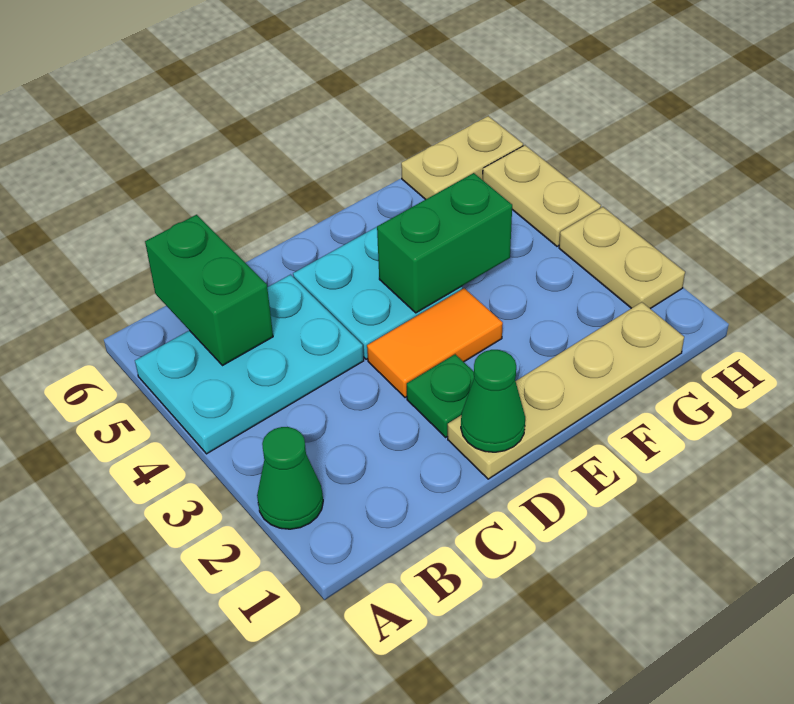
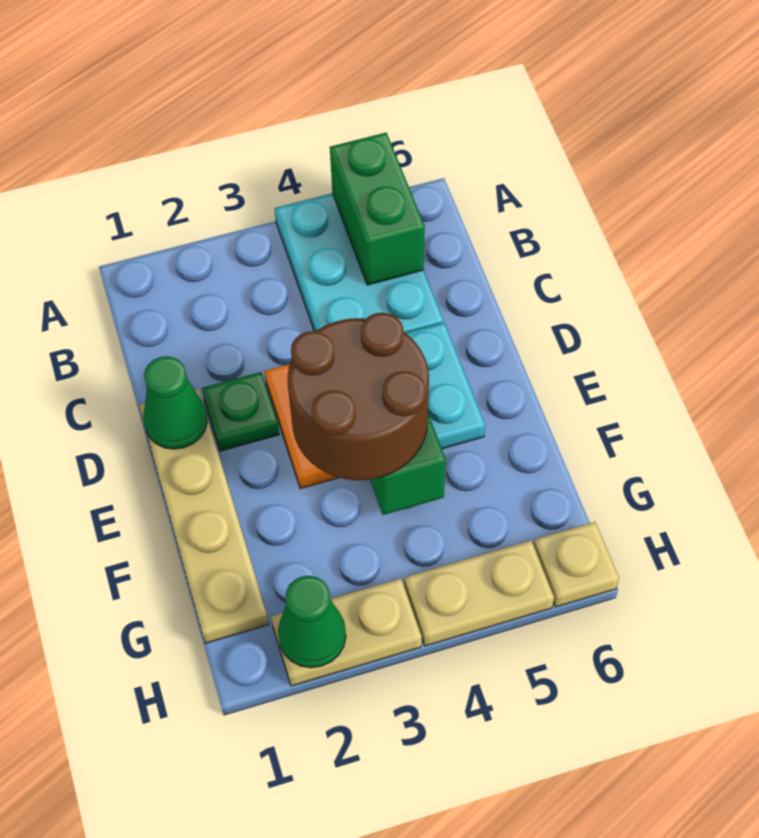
green 1x1 cone [257,427,323,529] -> green 1x1 cone moved to [278,576,346,668]
green 1x2 brick [145,215,273,366] -> green 1x2 brick turned to [330,133,425,285]
none -> brown 2x2 round brick [287,313,429,480]
tan 1x2 plate [401,116,523,200] -> tan 1x1 plate [534,522,619,607]

